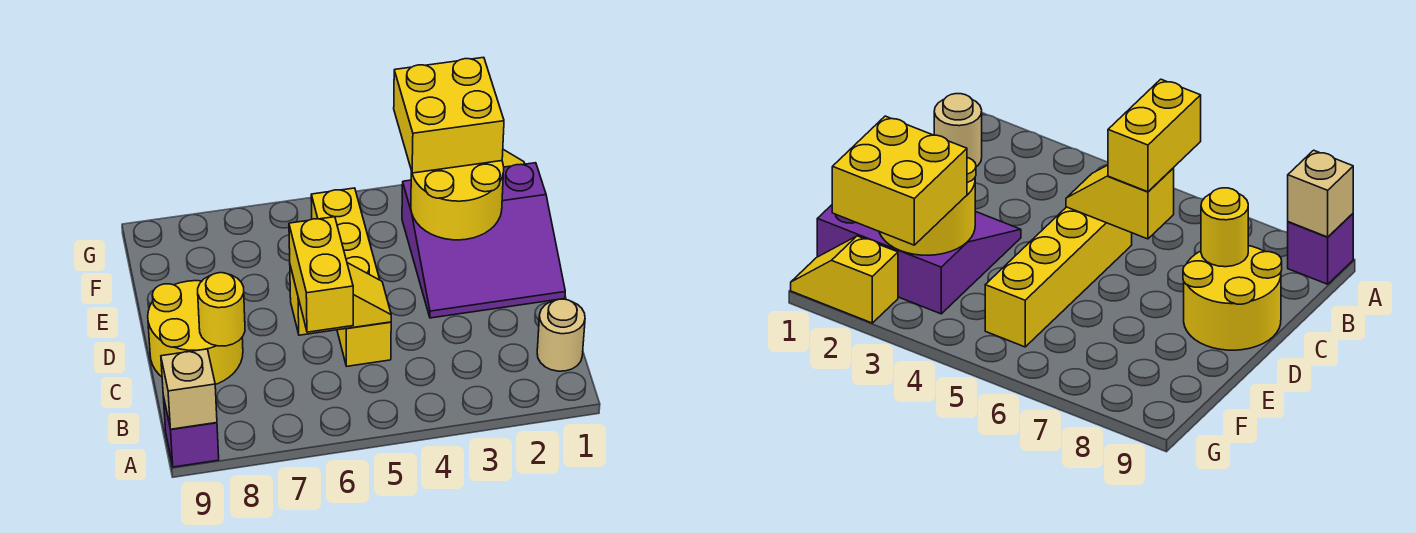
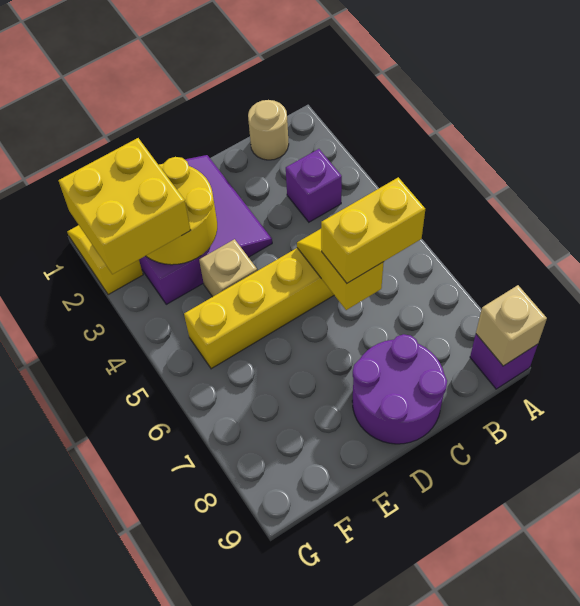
none -> purple 1x1 brick [286,149,342,222]
yellow 2x2 round brick [148,281,243,384] -> purple 2x2 round brick [352,334,447,444]
yellow 1x1 round brick [198,273,245,346] -> none
none -> tan 1x1 brick [199,239,257,297]

